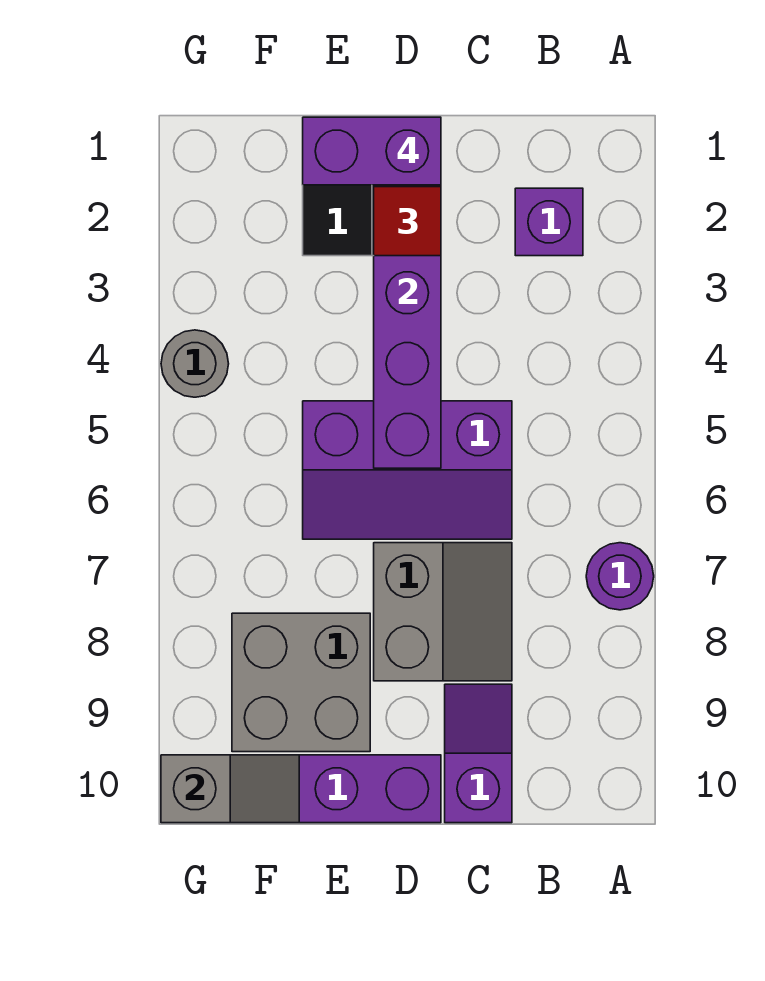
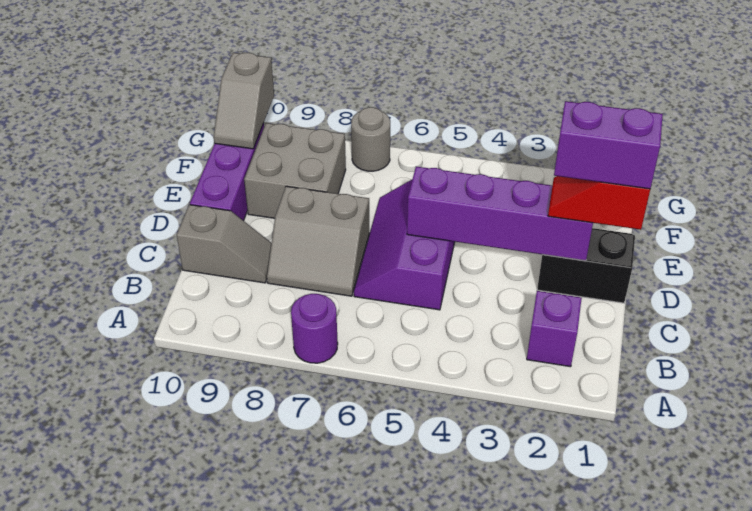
purple 1x2 slope [445,684,512,823] -> grey 1x2 slope [177,205,271,283]
purple 1x2 brick [303,117,441,185] -> purple 1x2 brick turned to [554,101,663,189]
grey 1x1 round brick [161,330,229,397] -> grey 1x1 round brick moved to [351,107,390,171]

